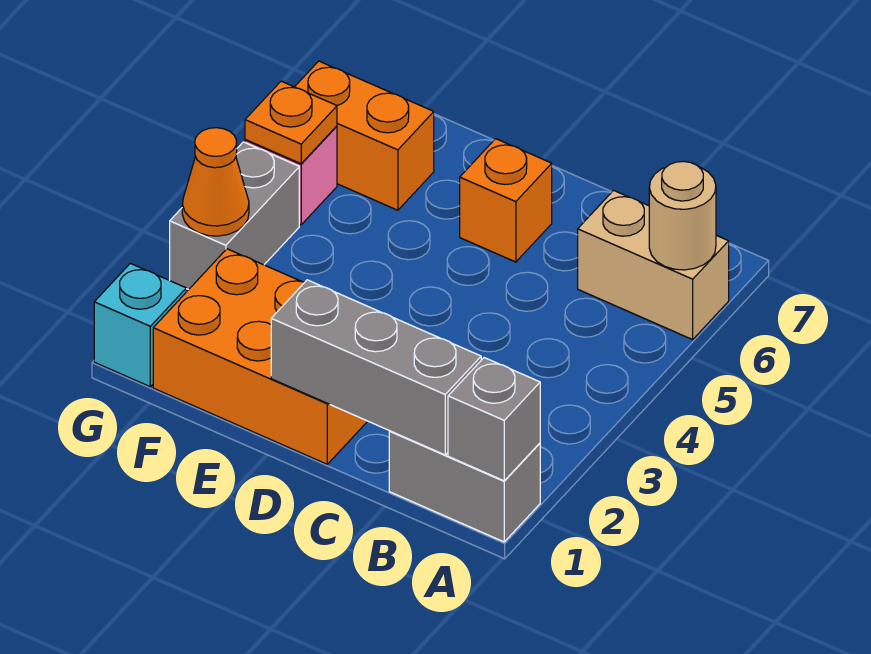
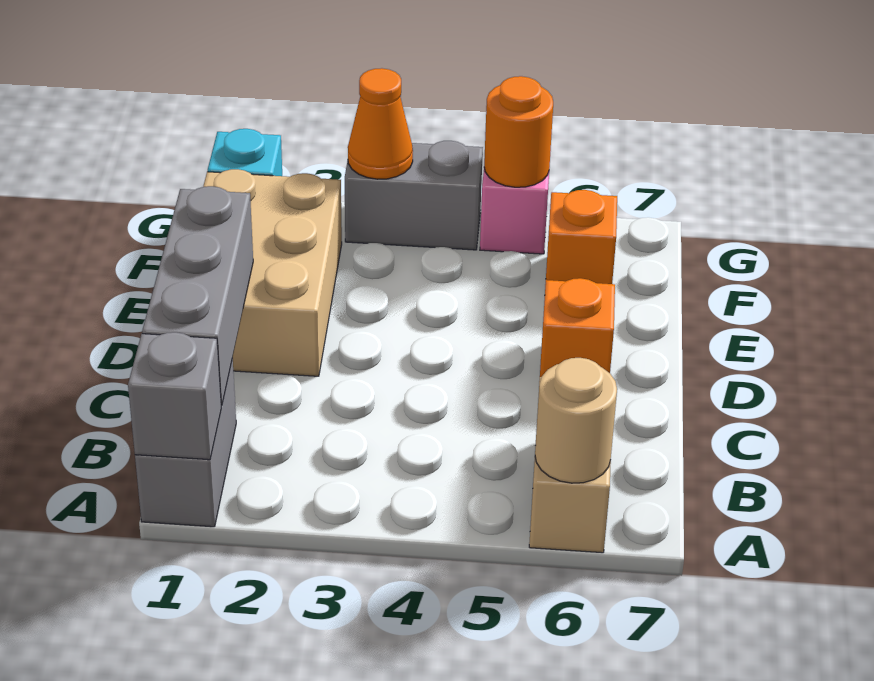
orange 2x3 brick [153,249,367,464] -> tan 2x3 brick [203,169,342,376]
orange 1x2 brick [295,61,434,210] -> orange 1x1 brick [546,190,617,284]
orange 1x1 plate [245,81,337,164] -> orange 1x1 round brick [484,76,553,187]

